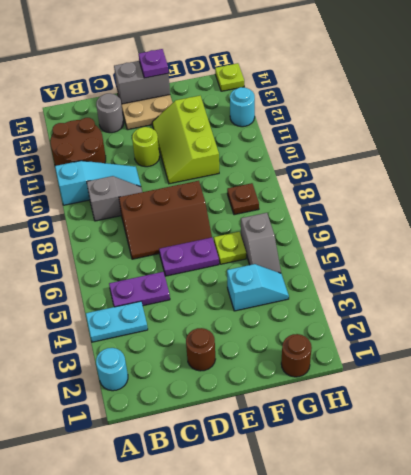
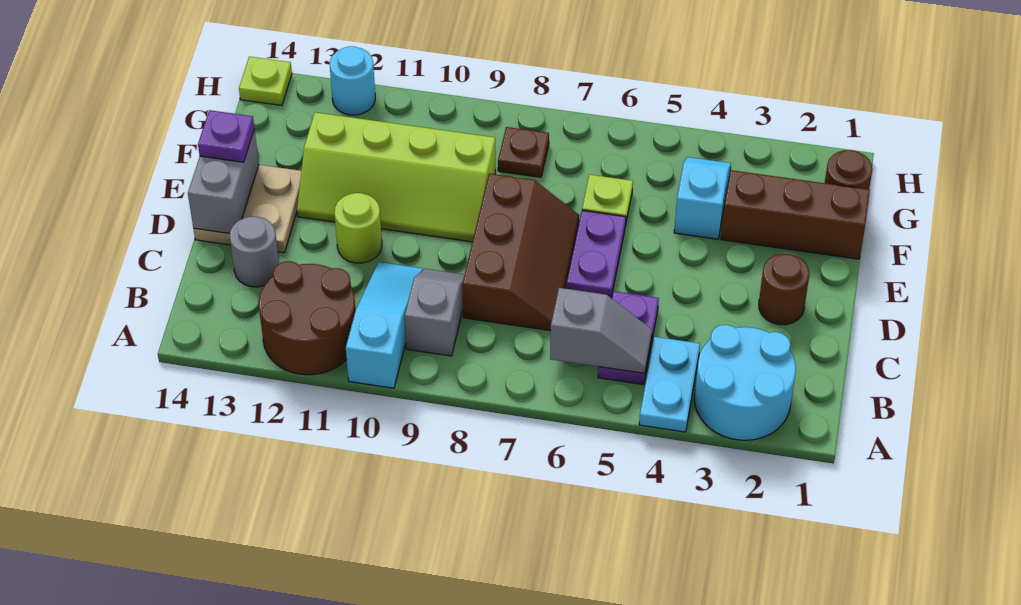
cyan 1x1 round brick [96,348,128,391] -> cyan 2x2 round brick [694,325,796,440]
lime 2x3 slope [152,96,219,184] -> lime 2x4 slope [297,112,496,242]
none -> brown 1x3 brick [721,170,870,259]
grey 1x2 slope [241,213,281,273] -> grey 1x2 slope moved to [550,288,652,373]

